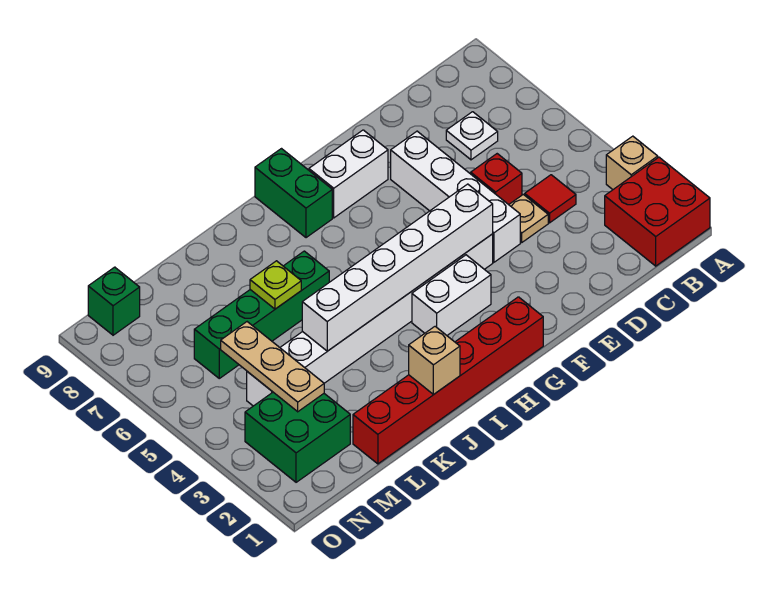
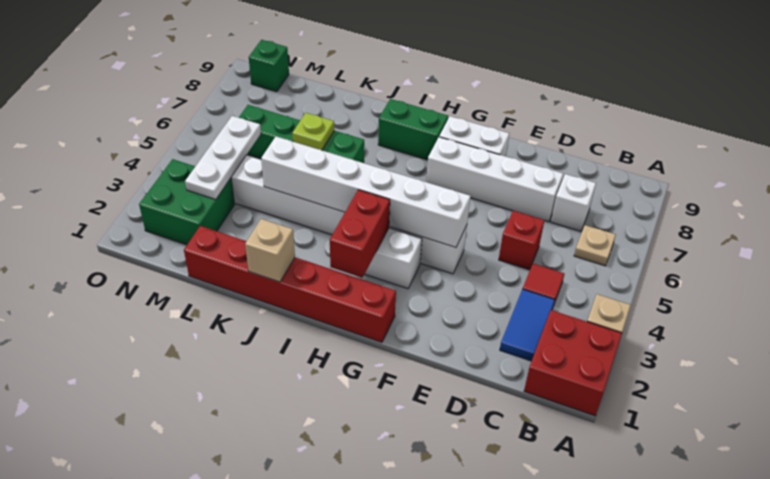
none -> blue 1x2 tile [500,289,555,361]
white 1x1 plate [446,112,498,160] -> white 1x1 brick [551,174,596,231]
tan 1x1 plate [509,194,548,242] -> tan 1x1 plate moved to [574,225,616,266]
white 1x4 brick [391,131,520,262] -> white 1x4 brick turned to [426,137,563,222]
none -> red 1x2 brick [330,190,390,278]
green 1x2 brick [255,149,332,238] -> green 1x2 brick turned to [378,99,448,160]
tan 1x3 plate [221,322,324,412] -> white 1x3 plate [185,116,261,200]

